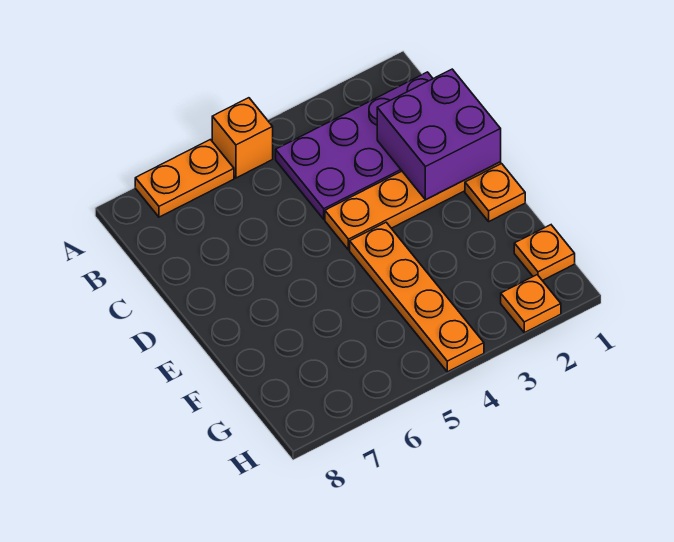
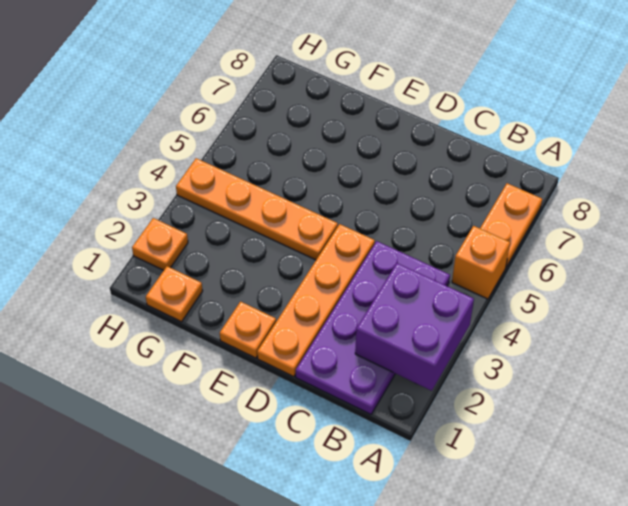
purple 2x2 brick [377,69,501,200] -> purple 2x2 brick moved to [355,263,474,391]

